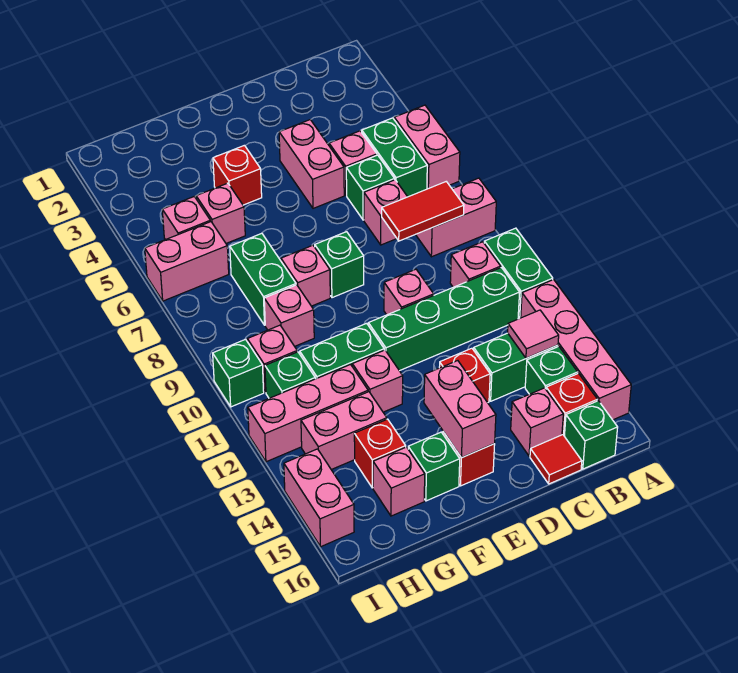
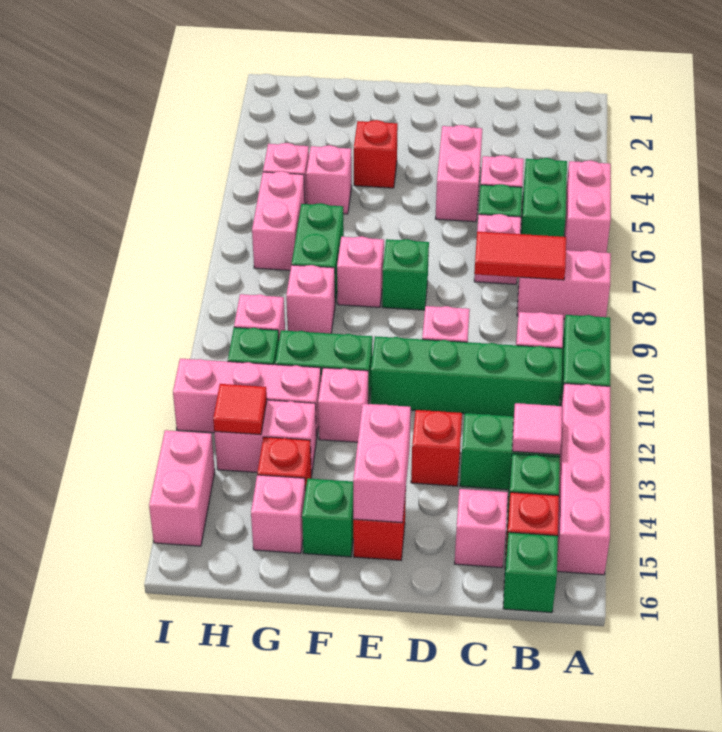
red 1x1 tile [530,435,582,484] -> red 1x1 tile moved to [213,384,267,435]
pink 1x2 brick [145,222,229,301] -> pink 1x2 brick turned to [252,171,305,270]
green 1x1 brick [213,339,264,407] -> none

